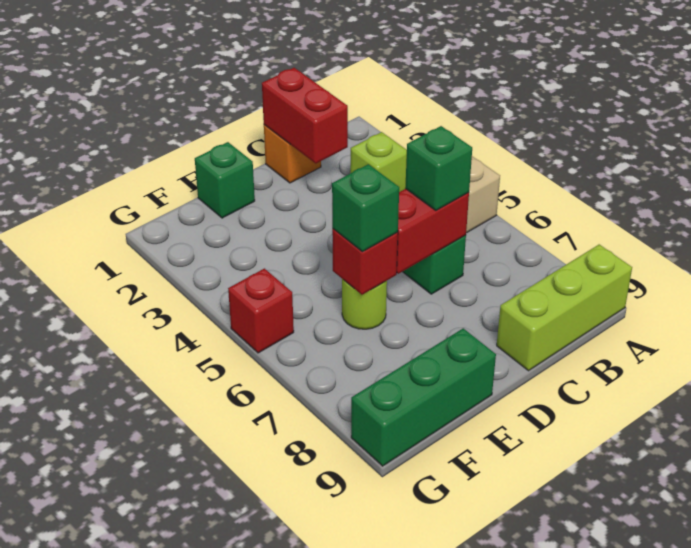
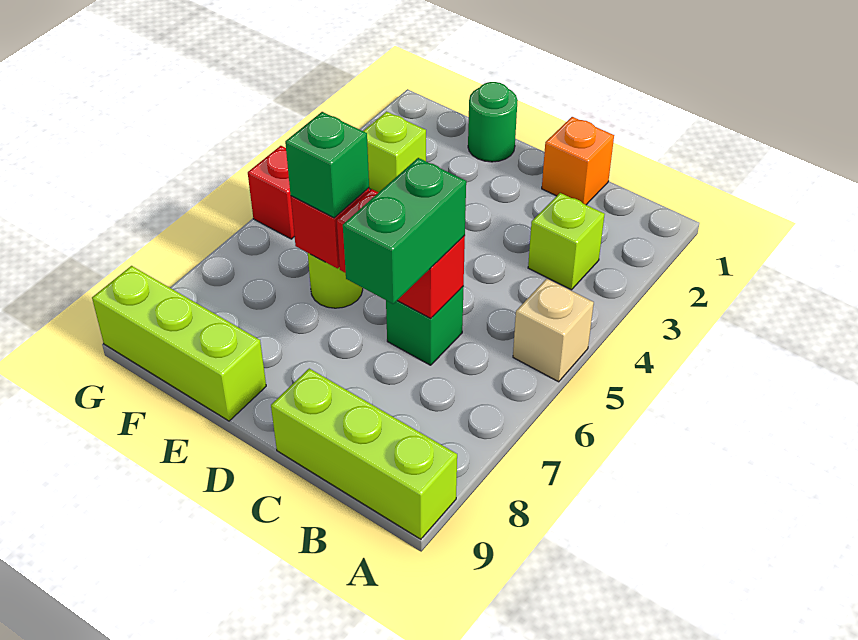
red 1x2 brick [262,68,348,163] -> none
green 1x1 brick [405,126,472,211] -> green 1x2 brick [343,158,466,304]
green 1x1 brick [195,142,255,218] -> green 1x1 round brick [468,82,518,162]
green 1x3 brick [351,328,496,466] -> lime 1x3 brick [92,266,266,421]
none -> lime 1x1 brick [364,112,426,193]

